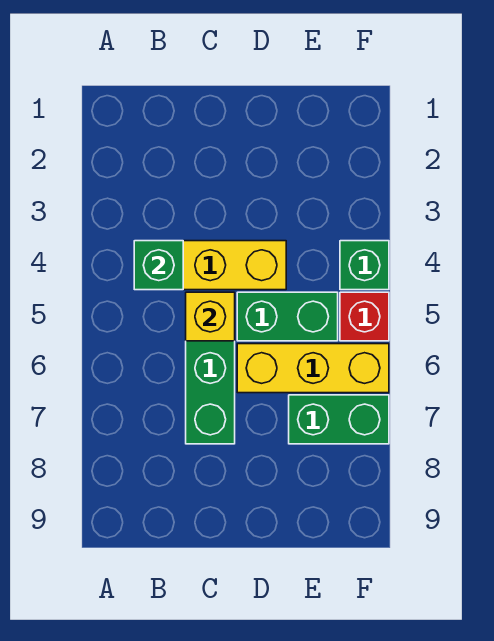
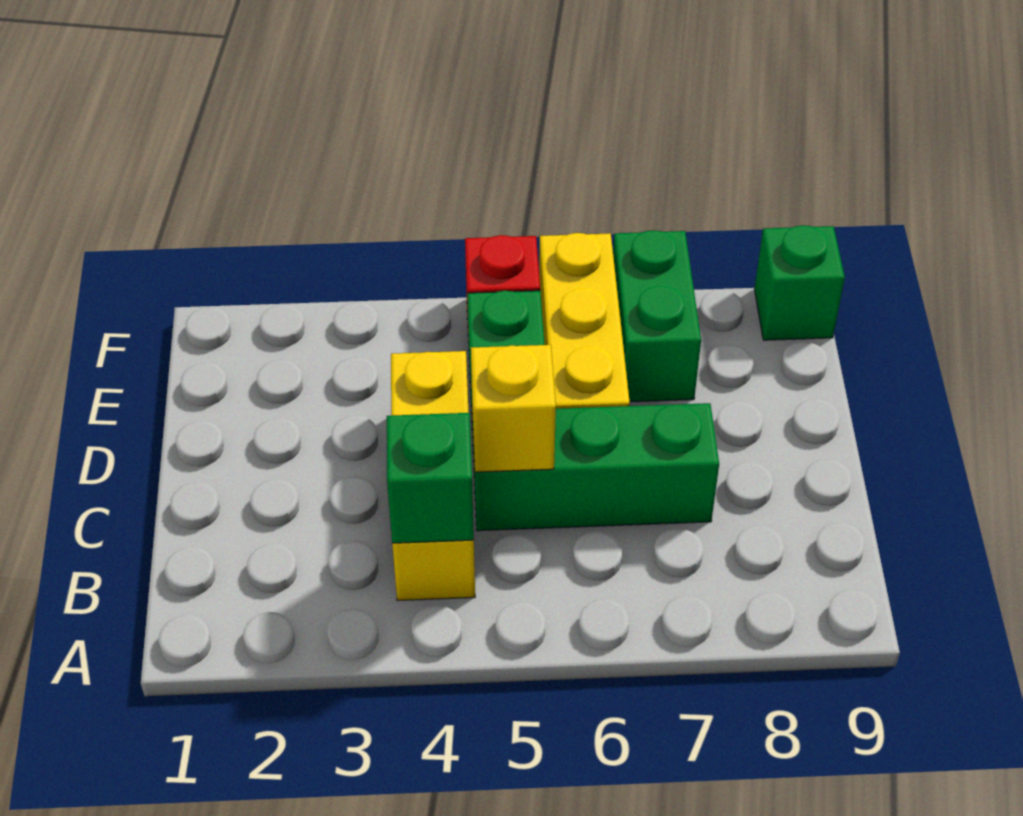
green 1x1 brick [340,241,389,290] -> green 1x1 brick moved to [754,225,845,340]

